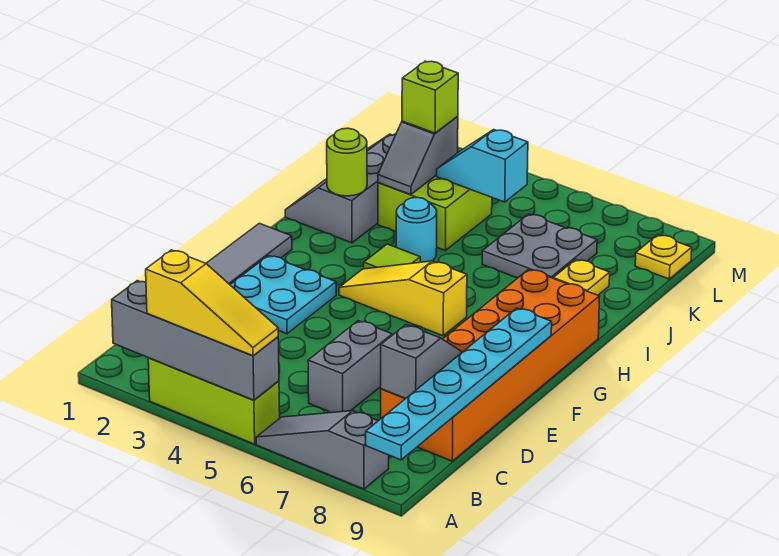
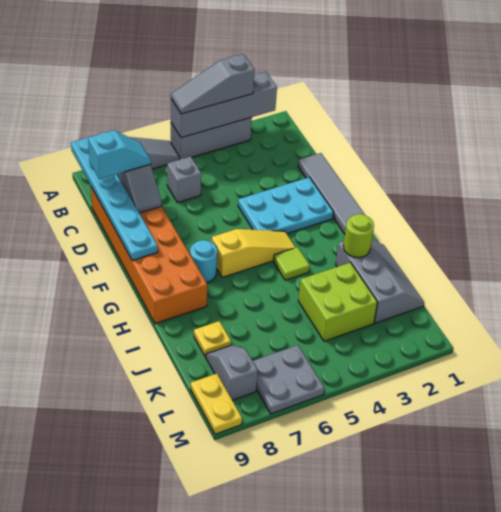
lime 1x3 brick [148,358,280,444] -> grey 1x3 brick [171,117,252,159]
yellow 1x3 slope [146,250,278,356] -> grey 1x3 slope [171,54,255,114]
grey 1x2 brick [308,321,392,413] -> grey 1x1 brick [167,156,201,203]
cyan 2x2 plate [230,256,336,334] -> cyan 2x3 plate [238,177,334,234]
cyan 1x1 round brick [396,197,437,262] -> cyan 1x1 round brick moved to [190,240,217,282]
grey 1x2 slope [378,116,458,195] -> grey 1x2 slope moved to [206,345,258,400]
grey 2x2 plate [482,214,597,278] -> grey 2x2 plate moved to [253,345,324,414]
lime 1x1 brick [402,61,458,133] -> none
cyan 1x2 slope [437,130,528,202] -> cyan 1x2 slope moved to [88,130,151,179]
yellow 1x1 plate [635,235,692,279] -> yellow 1x2 plate [191,373,242,434]

